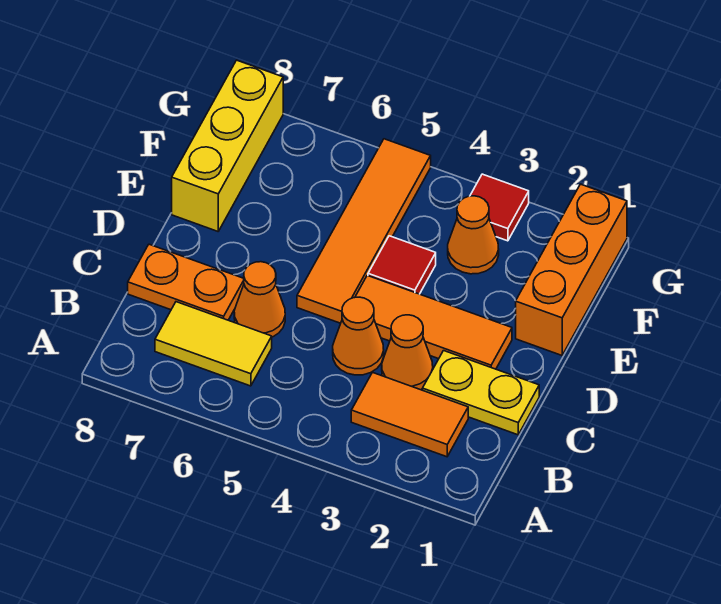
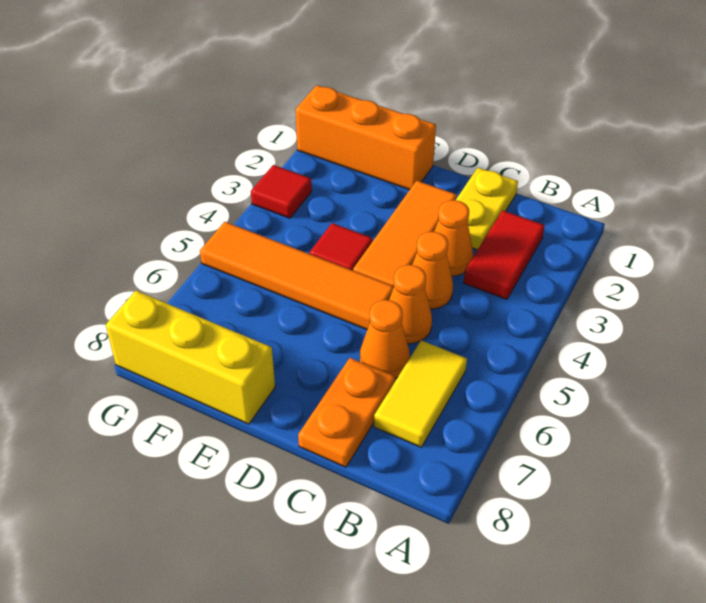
orange 1x2 tile [351,373,468,457] -> red 1x2 tile [463,210,545,299]
orange 1x1 cone [448,196,499,274] -> orange 1x1 cone moved to [389,265,432,344]

